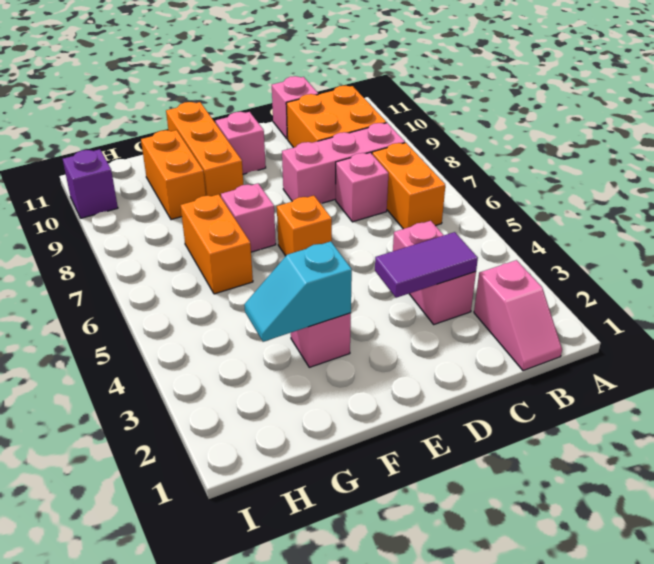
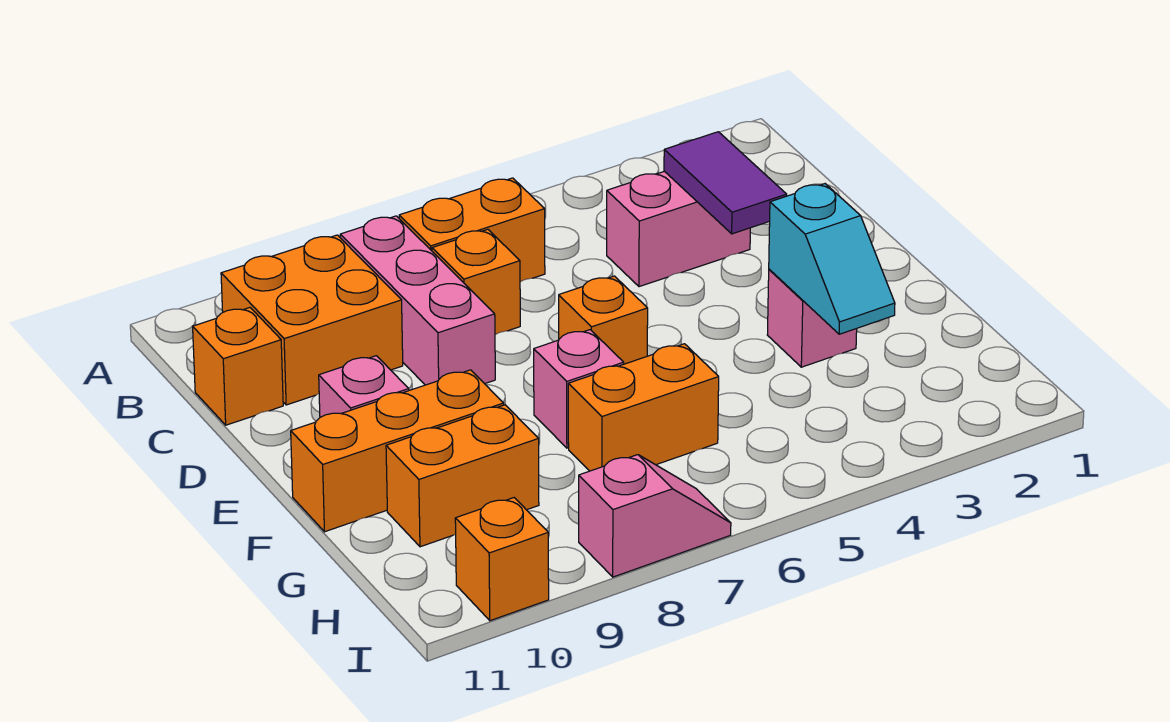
pink 1x2 slope [474,260,562,371] -> pink 1x2 slope moved to [579,455,731,577]
pink 1x1 brick [336,152,388,222] -> orange 1x1 brick [432,229,520,335]
pink 1x1 brick [272,76,318,139] -> orange 1x1 brick [193,308,283,425]
purple 1x1 brick [63,149,118,218] -> orange 1x1 brick [455,498,549,621]

